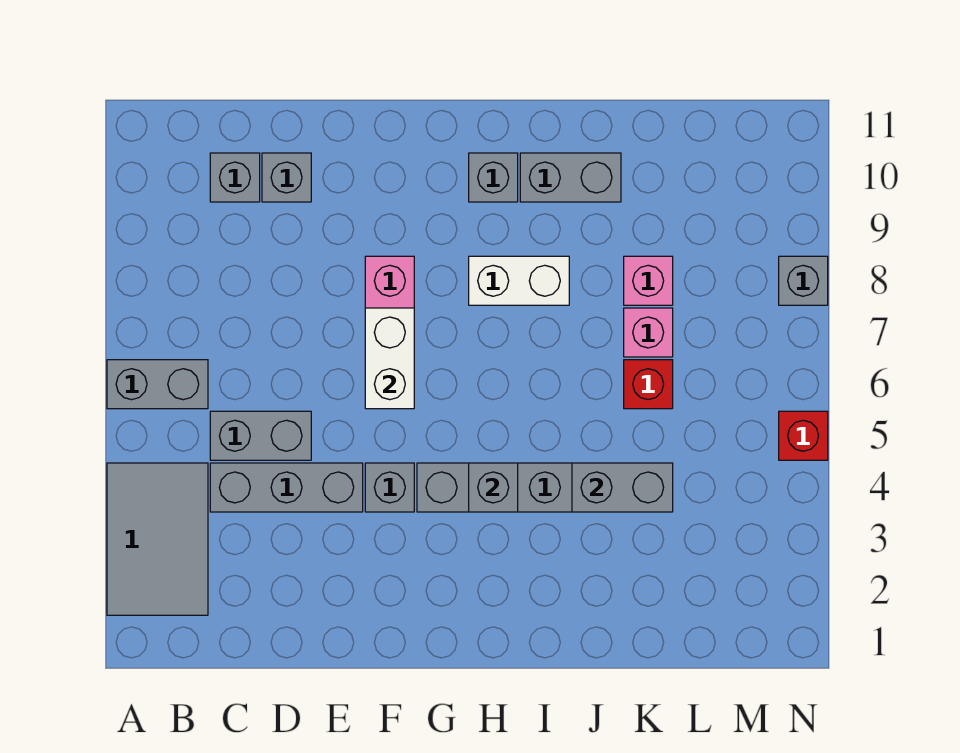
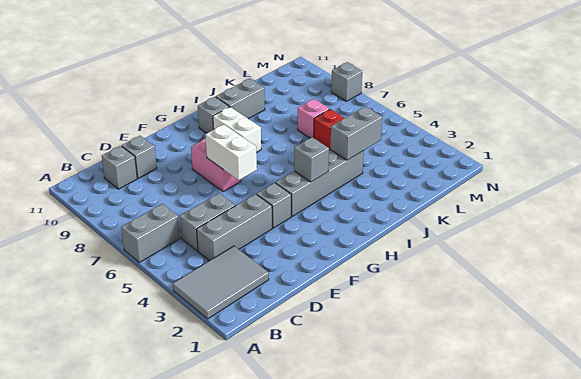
grey 2x3 tile [107,463,208,615] -> grey 2x3 tile turned to [173,246,269,319]
white 1x2 brick [469,256,569,305] -> white 1x2 brick turned to [213,107,261,152]
pink 1x1 brick [624,256,673,305] -> none
red 1x1 brick [779,411,828,460] -> none

